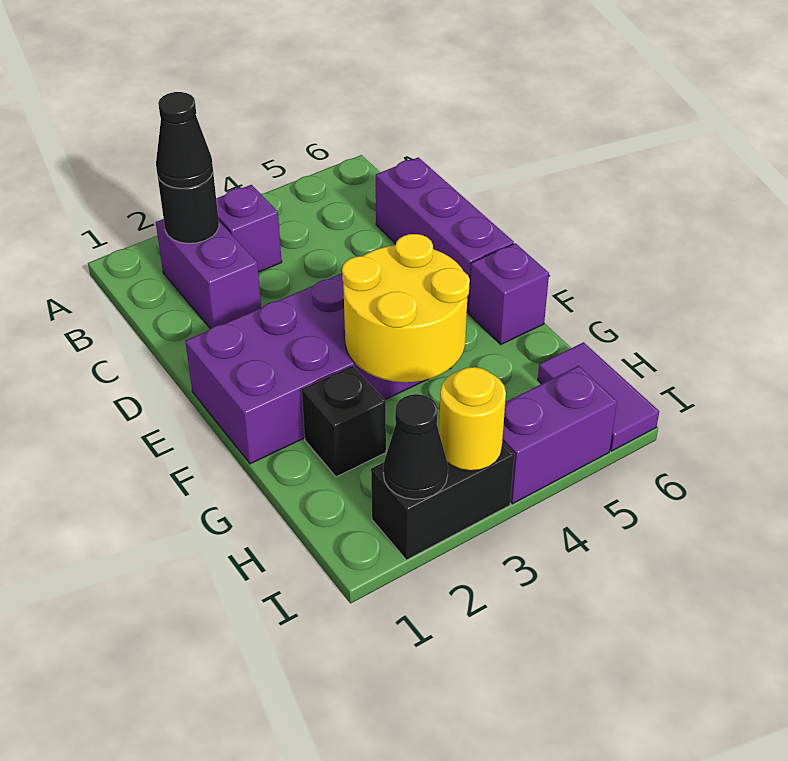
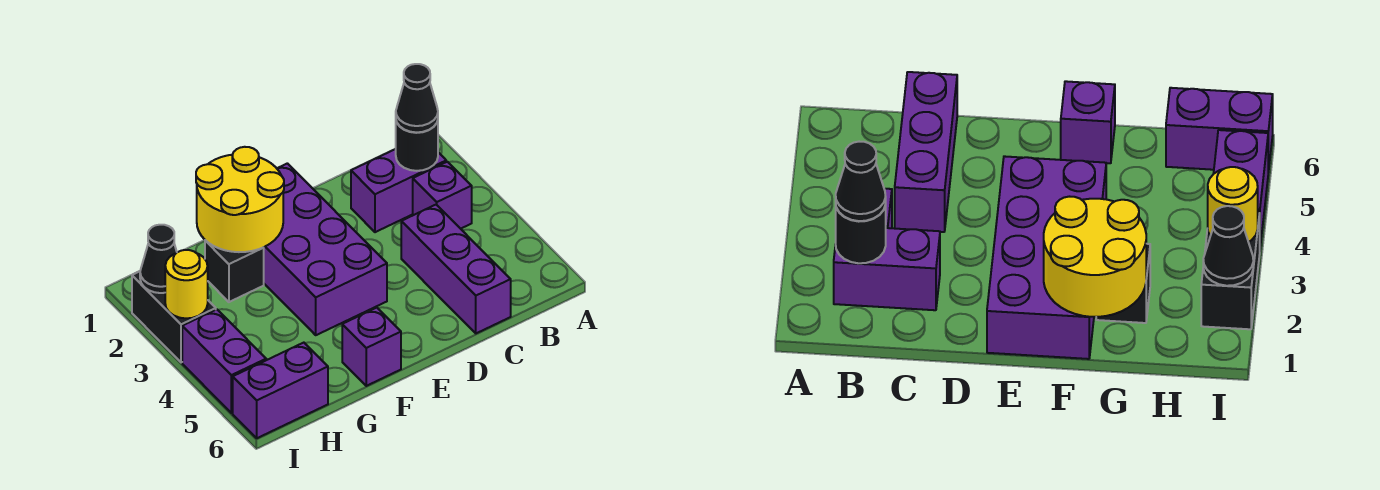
purple 1x3 brick [376,157,514,312] -> purple 1x3 brick turned to [401,205,511,333]
yellow 2x2 round brick [342,234,470,382] -> yellow 2x2 round brick moved to [196,147,284,252]
purple 1x2 tile [538,342,659,451] -> purple 1x2 brick [233,343,328,438]

